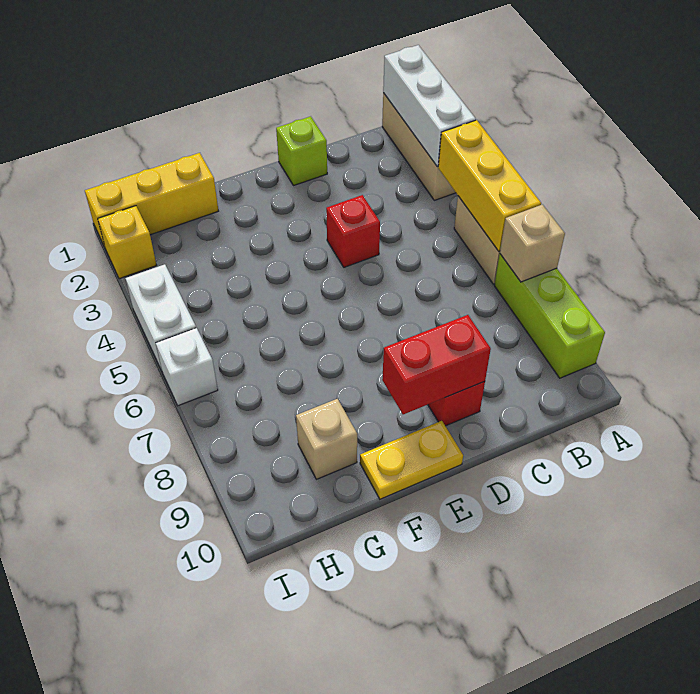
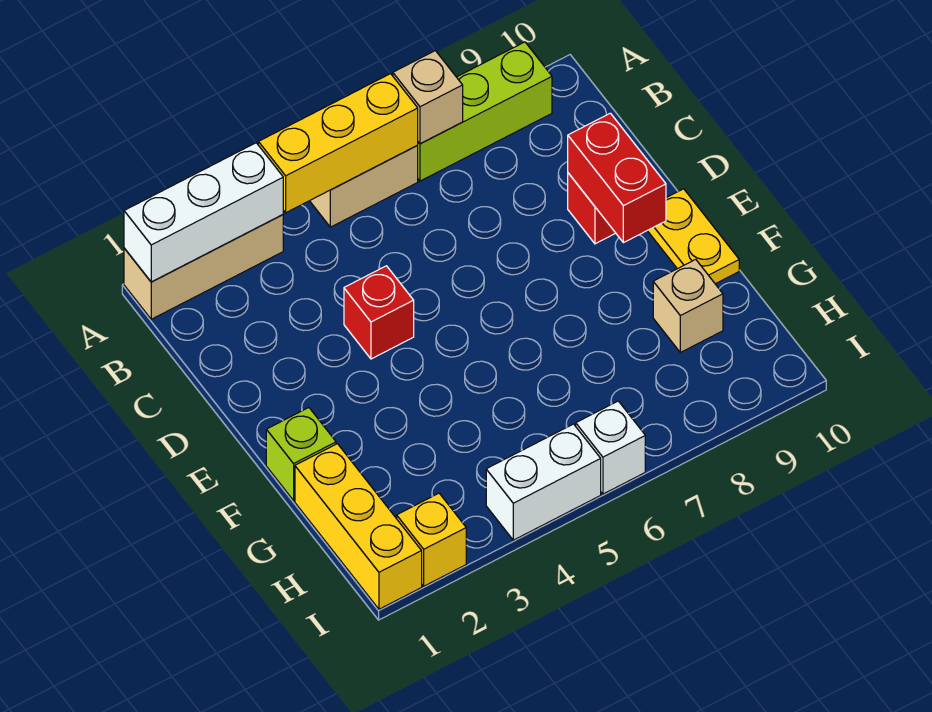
lime 1x1 brick [276,116,327,186] -> lime 1x1 brick moved to [266,408,336,500]

